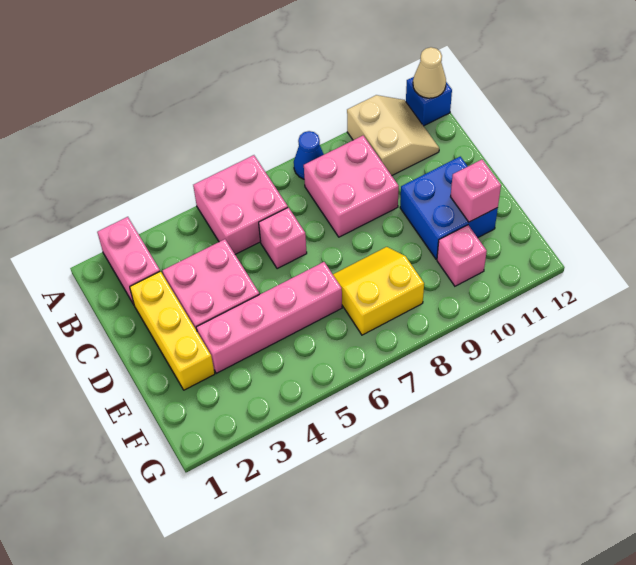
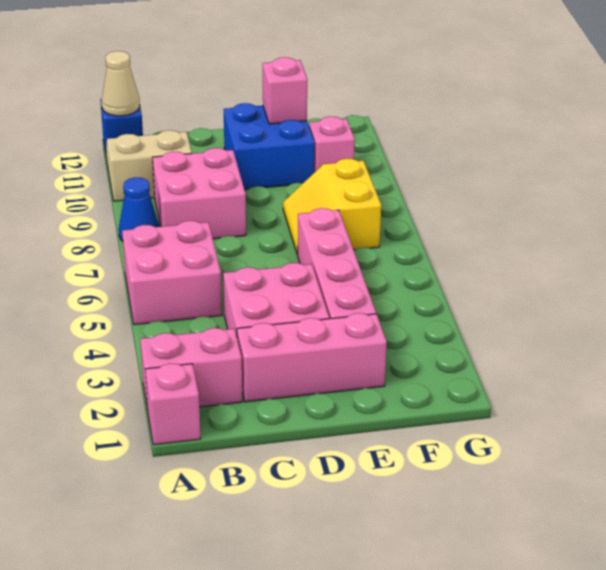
yellow 1x3 brick [130,271,215,390] -> pink 1x3 brick [237,313,387,402]
pink 1x1 brick [259,207,307,269] -> pink 1x1 brick moved to [145,363,200,445]

